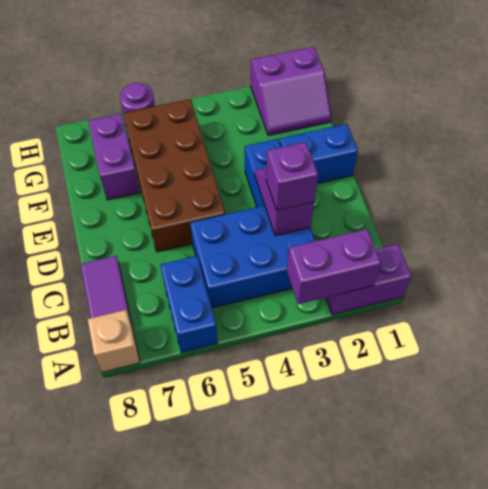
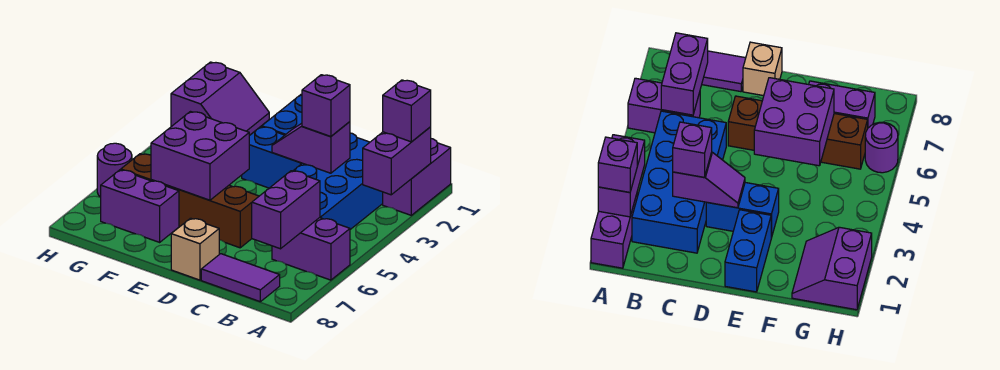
none -> purple 1x1 brick [383,80,431,142]
blue 1x2 brick [160,256,218,353] -> purple 1x2 brick [272,218,350,280]
tan 1x1 brick [88,310,140,372] -> tan 1x1 brick moved to [171,218,219,280]
blue 2x3 brick [190,206,315,308] -> blue 2x4 brick [293,133,383,229]
none -> purple 1x2 brick [252,171,320,249]
brown 2x4 brick [123,99,225,252] -> brown 1x4 brick [121,154,259,248]
none -> purple 2x2 brick [151,112,249,200]

